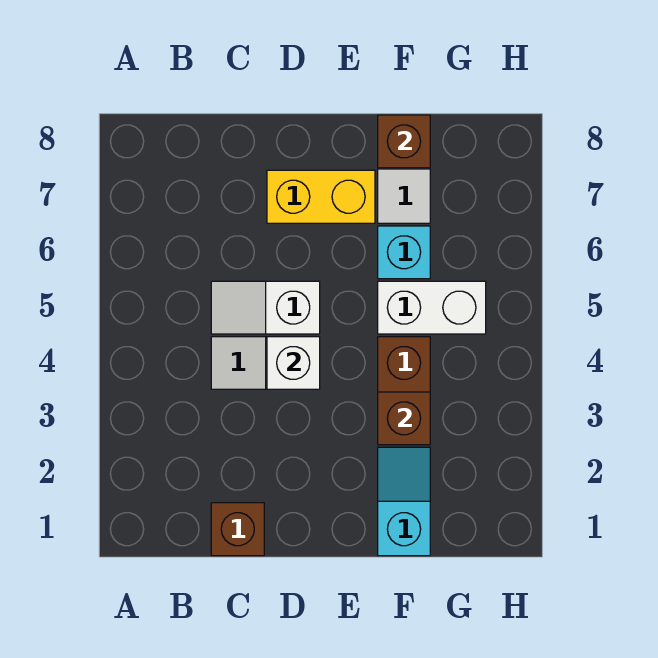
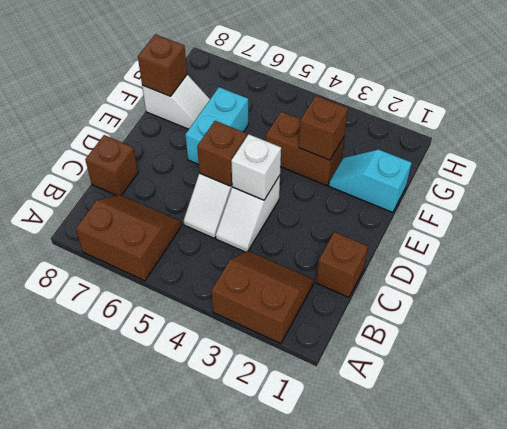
none -> brown 2x2 slope [212,251,314,344]
none -> brown 2x2 slope [76,195,182,281]
none -> brown 1x1 brick [85,135,138,196]
none -> brown 1x1 brick [197,121,247,186]
yellow 1x2 brick [267,170,375,223] -> none
white 1x2 brick [378,281,486,334] -> none
cyan 1x1 brick [378,226,430,279] -> cyan 1x2 brick [185,87,248,164]

